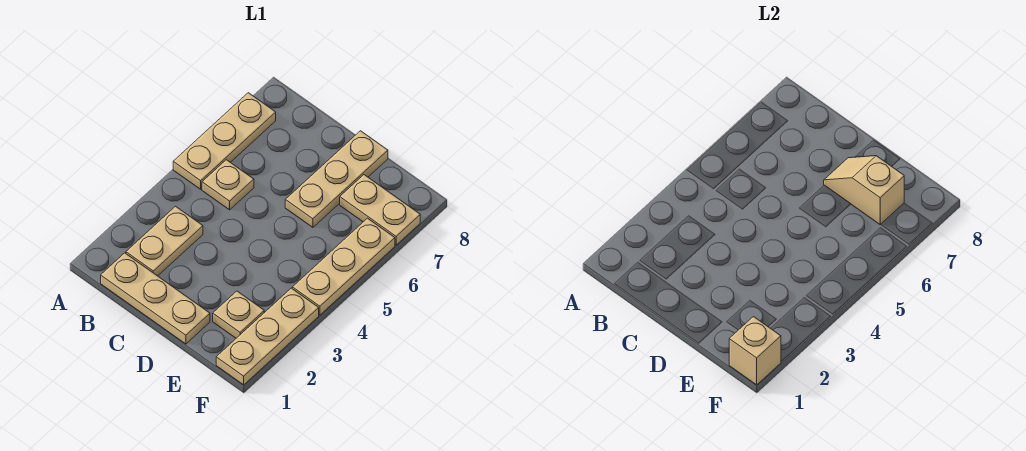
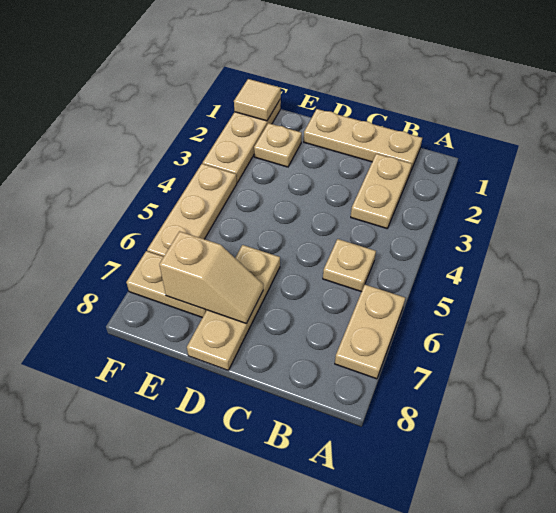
tan 1x3 plate [173,93,276,189] -> tan 1x2 plate [335,285,405,379]
tan 1x1 brick [729,317,781,385] -> tan 1x1 tile [234,79,281,121]

